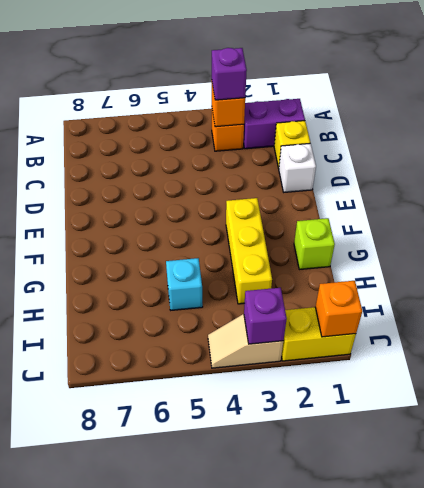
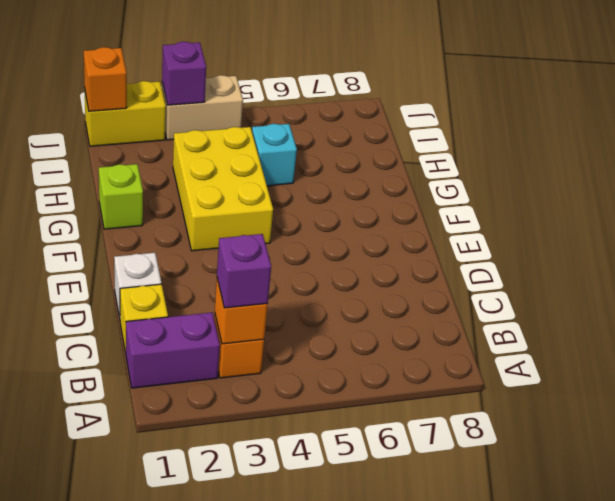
yellow 1x3 brick [226,198,272,304] -> yellow 2x3 brick [173,127,273,251]
tan 1x2 slope [208,314,283,368] -> tan 1x2 brick [162,75,243,140]

